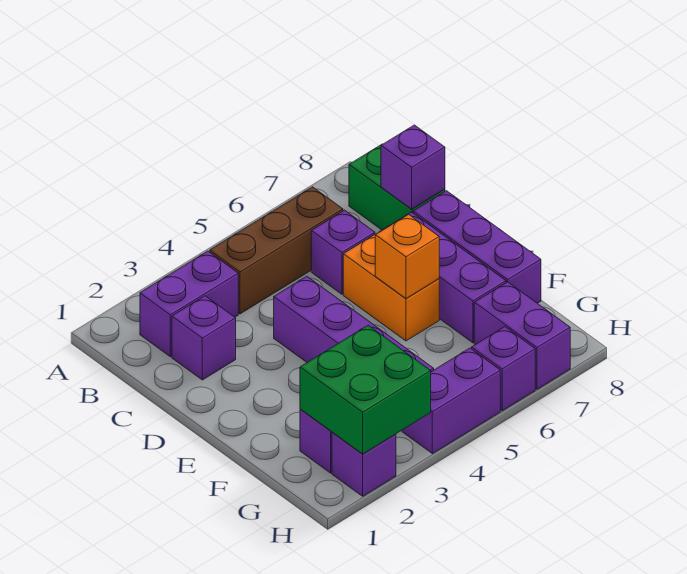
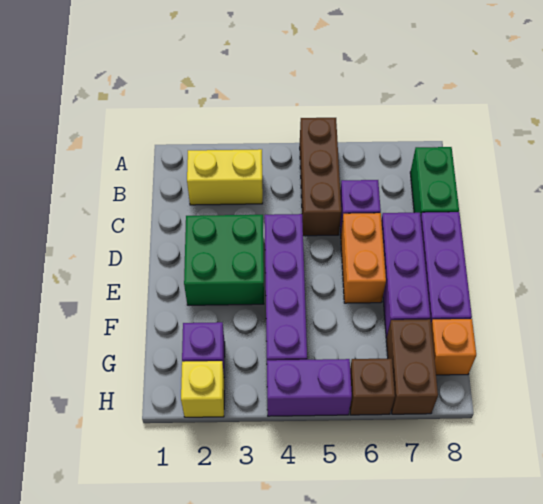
purple 1x2 brick [140,251,238,357] -> yellow 1x2 brick [187,149,263,205]
brown 1x3 brick [210,187,343,314] -> brown 1x3 brick turned to [300,118,341,236]
purple 1x1 brick [172,296,236,380] -> none
purple 1x1 brick [381,125,445,209] -> none
orange 1x1 brick [375,214,439,298] -> orange 1x1 brick moved to [431,319,476,375]
green 2x2 brick [300,325,431,454] -> green 2x2 brick moved to [184,215,264,305]
purple 1x2 brick [474,282,570,389] -> brown 1x2 brick [386,319,438,414]
purple 1x1 brick [332,433,396,496] -> yellow 1x1 brick [181,361,224,417]
purple 1x1 brick [472,327,535,411] -> brown 1x1 brick [350,359,395,415]

